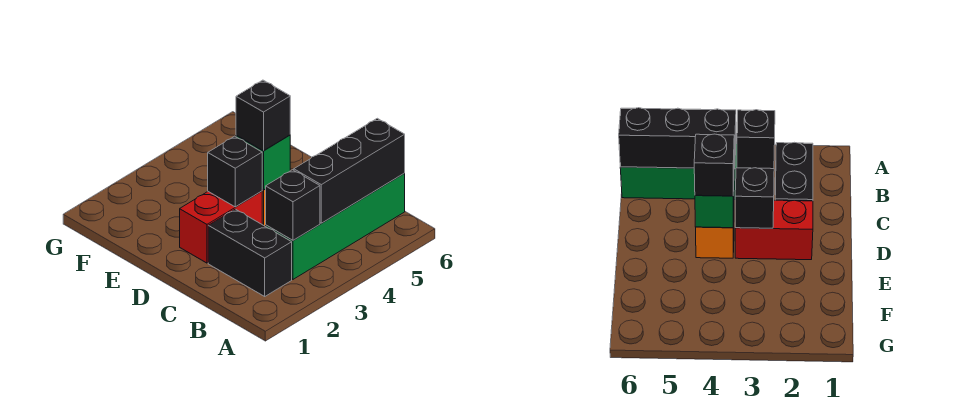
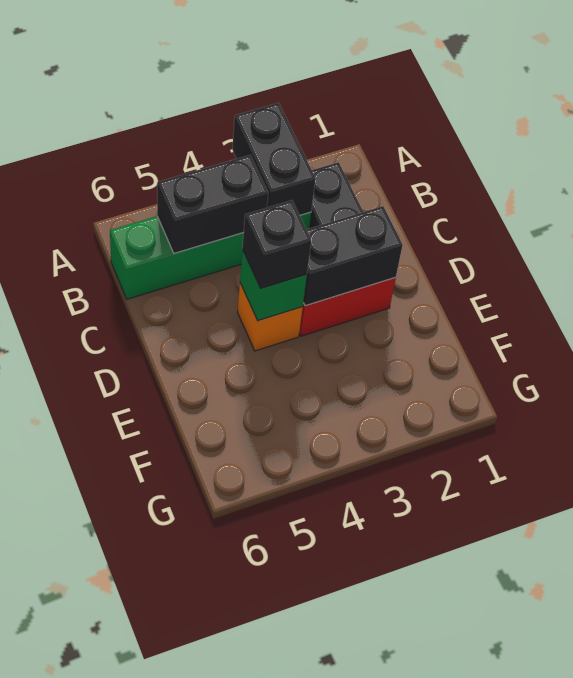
black 1x1 brick [266,170,320,240] -> black 1x2 brick [232,103,316,215]
black 1x3 brick [294,118,405,223] -> black 1x2 brick [157,155,268,253]
black 1x1 brick [208,136,262,207] -> black 1x2 brick [303,206,403,306]

